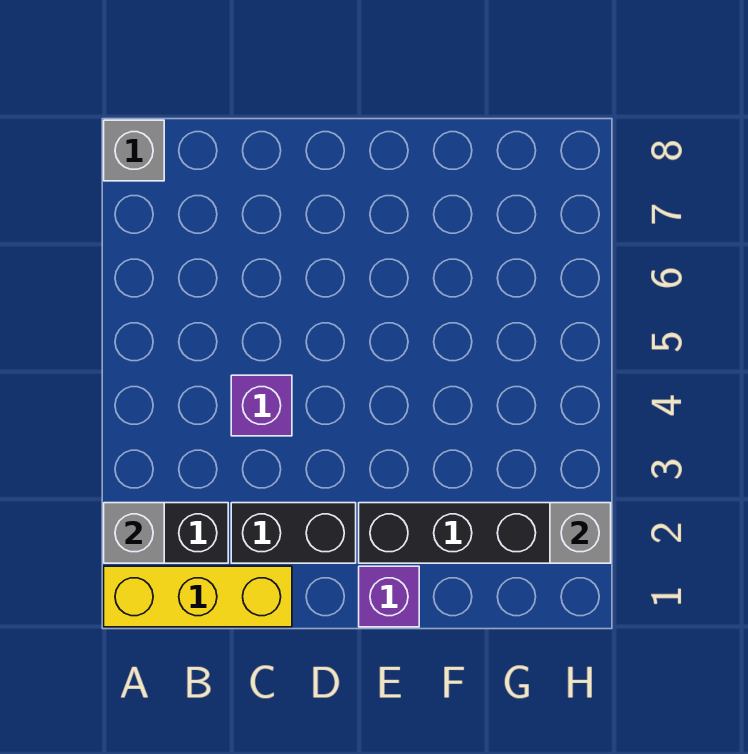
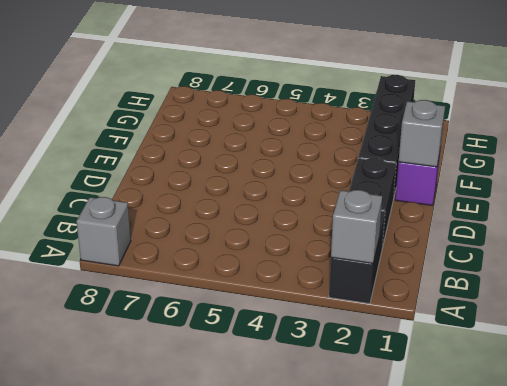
yellow 1x3 brick [104,566,292,627] -> none
purple 1x1 brick [231,375,292,436] -> none
grey 1x1 brick [550,503,611,563] -> grey 1x1 brick moved to [399,100,445,167]

